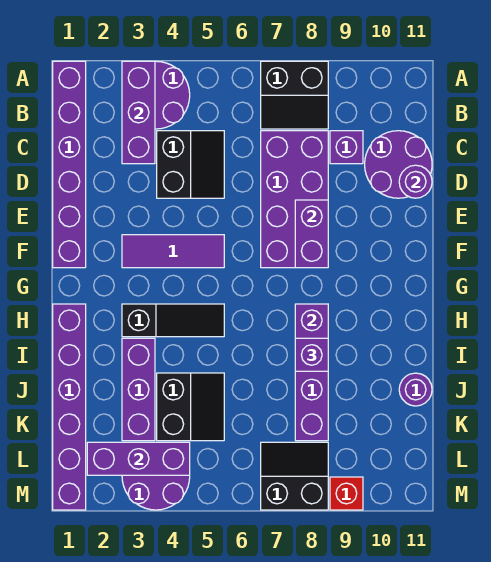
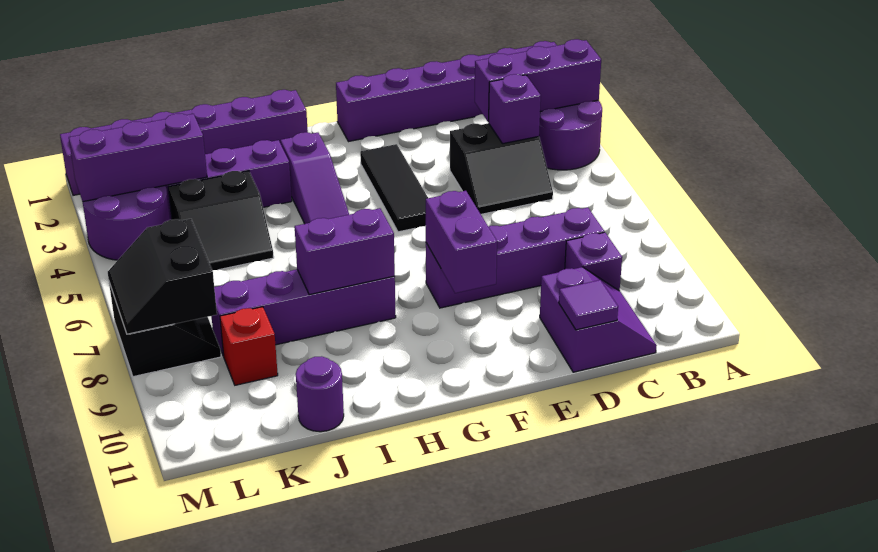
black 2x2 slope [261,61,328,129] -> black 2x2 slope moved to [108,219,217,334]
purple 2x4 brick [261,131,328,268] -> purple 1x4 brick [426,208,604,308]
purple 2x2 round brick [365,131,432,198] -> purple 2x2 slope [540,267,657,372]
purple 1x1 round brick [399,165,432,198] -> purple 1x1 tile [559,280,618,330]
purple 1x2 brick [295,200,328,268] -> purple 1x2 brick turned to [426,191,497,293]
purple 1x3 tile [122,235,224,268] -> black 1x3 tile [360,144,428,232]
black 1x3 slope [122,304,224,337] -> purple 1x3 slope [281,132,349,224]
purple 1x1 brick [295,338,328,371] -> purple 1x1 brick moved to [489,74,541,144]
purple 1x3 brick [87,442,190,475] -> purple 1x3 brick turned to [69,114,207,202]
red 1x1 brick [330,477,363,510] -> red 1x1 brick moved to [220,307,278,385]

